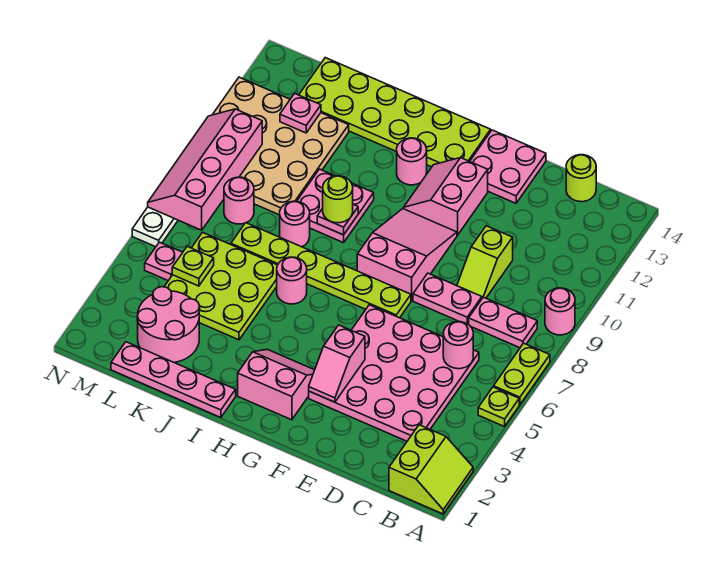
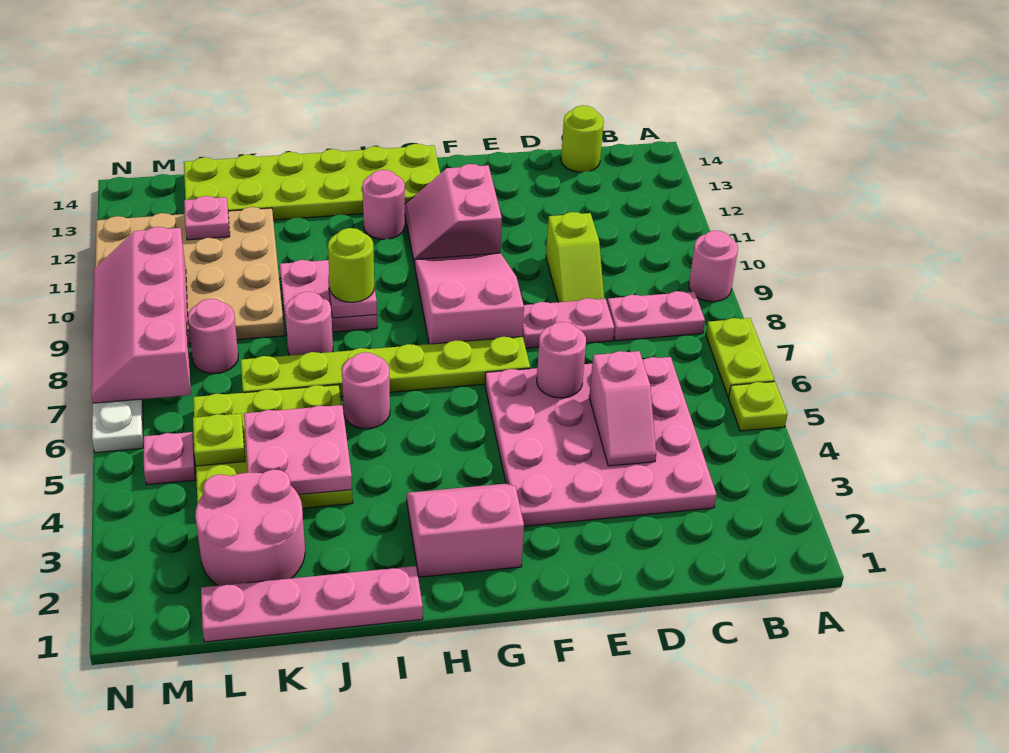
lime 2x2 slope [389,425,473,514] -> none
pink 1x1 round brick [443,322,473,369] -> pink 1x1 round brick moved to [537,322,586,398]
pink 2x2 plate [470,130,546,203] -> pink 2x2 plate moved to [244,405,352,495]
pink 1x2 slope [309,325,365,402] -> pink 1x2 slope moved to [589,351,656,466]

